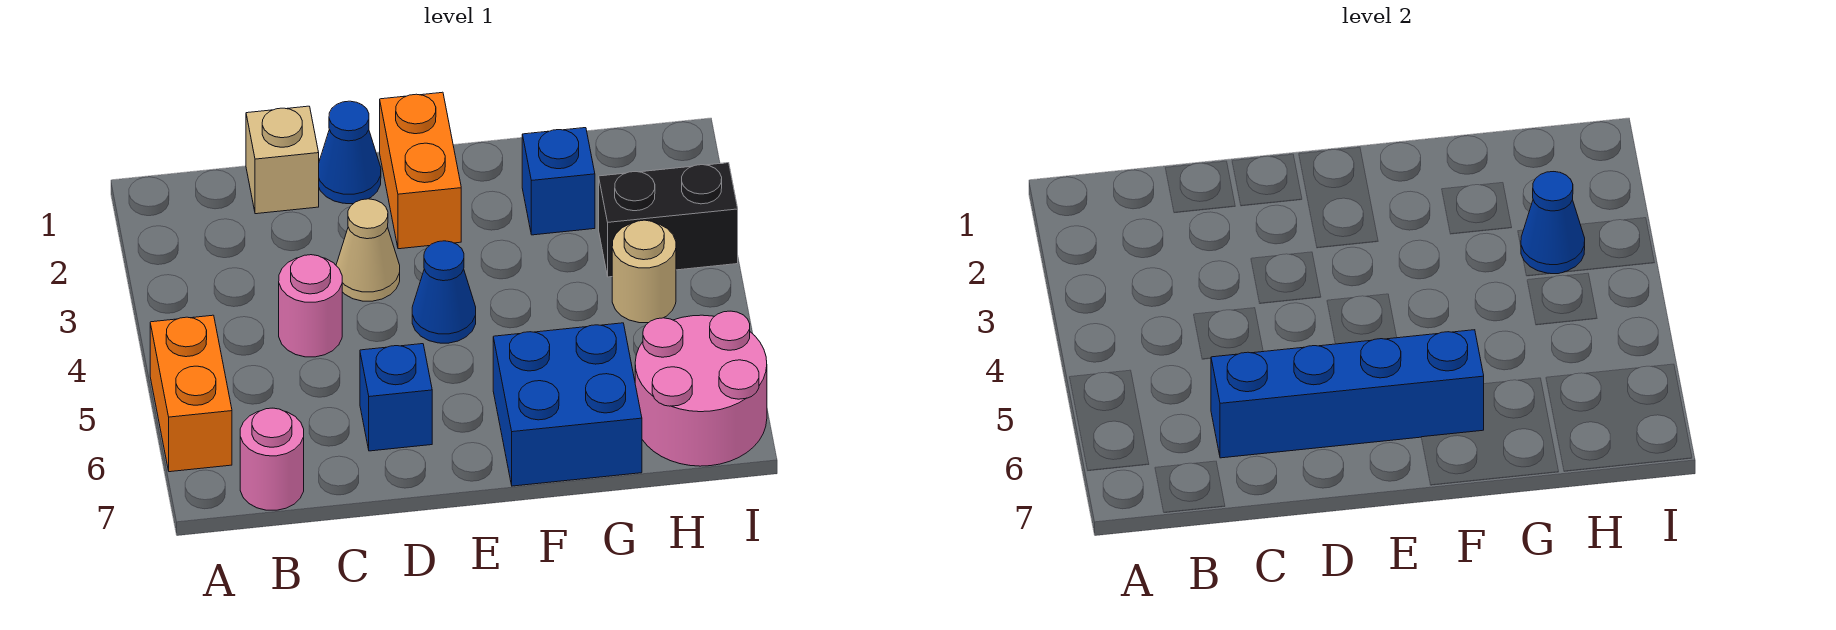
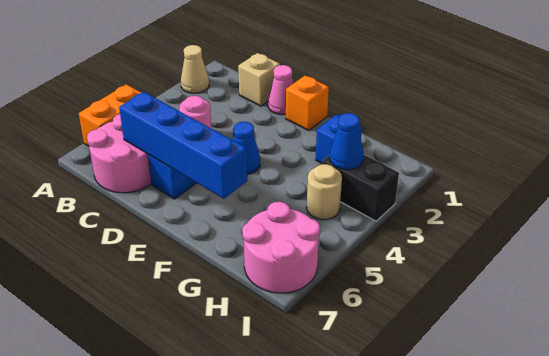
pink 1x1 round brick [240,408,304,510] -> pink 2x2 round brick [87,114,151,193]
blue 1x1 cone [319,101,381,204] -> pink 1x1 cone [268,65,293,115]
tan 1x1 cone [336,199,400,301] -> tan 1x1 cone moved to [181,45,209,93]
orange 1x2 brick [380,92,461,249] -> orange 1x1 brick [286,76,329,131]
blue 2x2 brick [493,323,642,486] -> none

